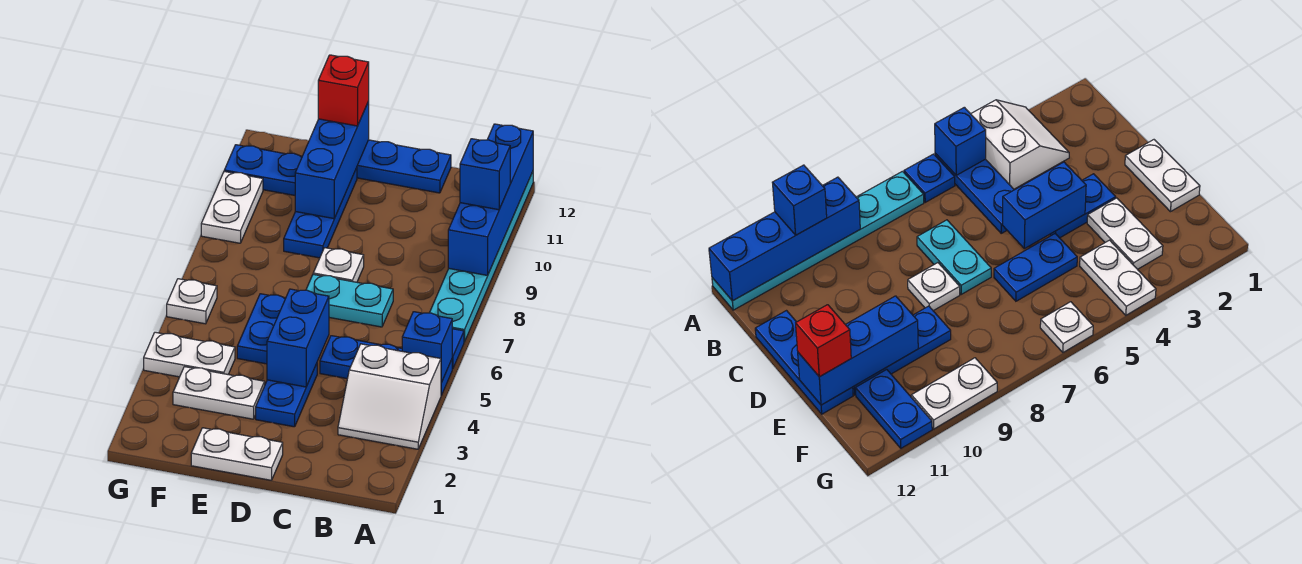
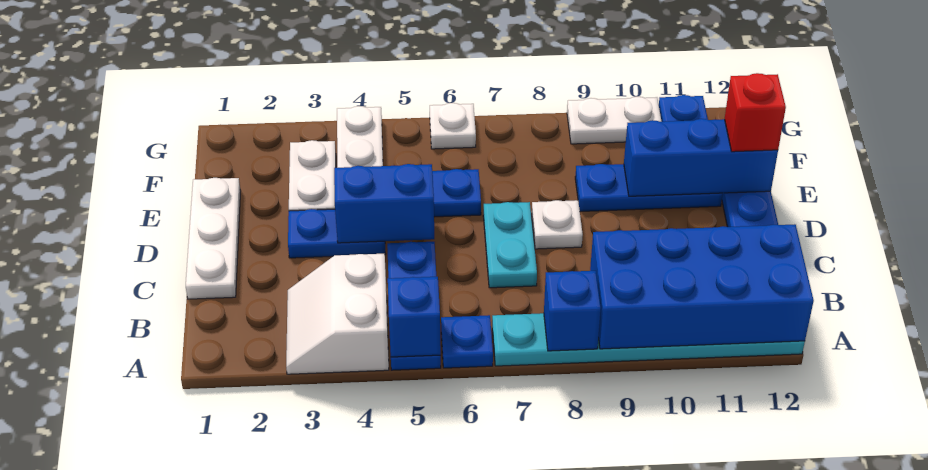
blue 1x4 brick [448,124,533,275] -> blue 2x4 brick [590,224,814,349]
blue 1x1 brick [460,139,510,210] -> blue 1x1 brick moved to [544,271,601,351]
white 1x2 plate [191,428,283,480] -> white 1x3 plate [186,178,241,299]

